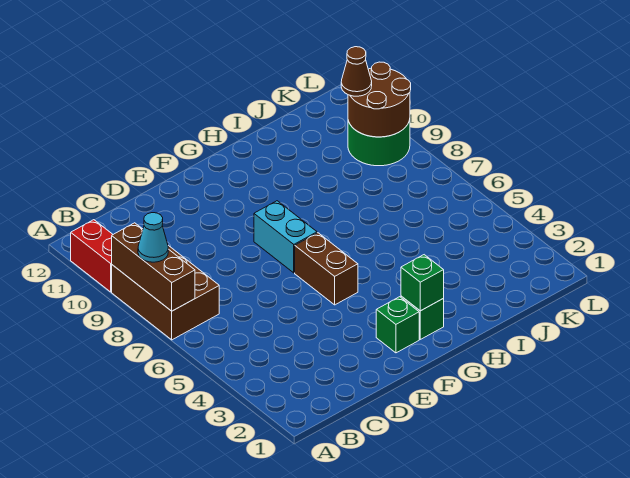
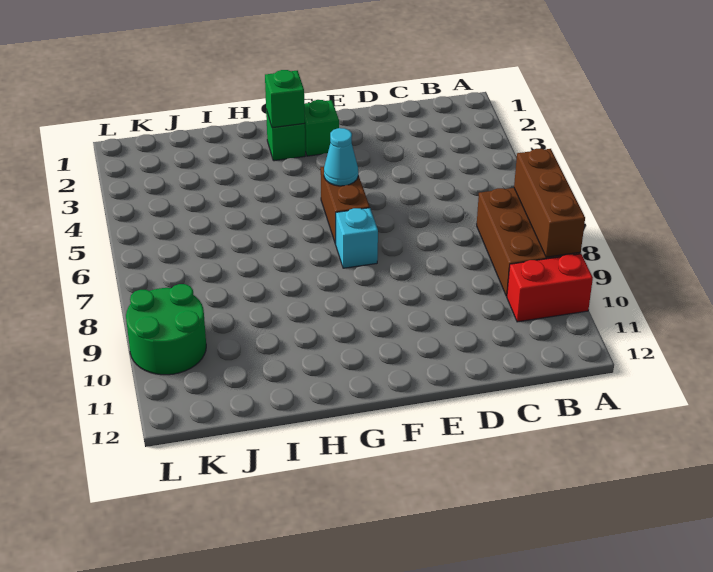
cyan 1x1 cone [138,213,168,262] -> cyan 1x1 cone moved to [324,128,358,186]
red 1x2 brick [71,220,113,292] -> red 1x2 brick turned to [507,254,593,322]
cyan 1x2 brick [254,201,317,273] -> cyan 1x1 brick [336,208,378,268]
brown 2x2 round brick [348,62,411,137] -> none
brown 1x1 cone [341,47,372,96] -> none

